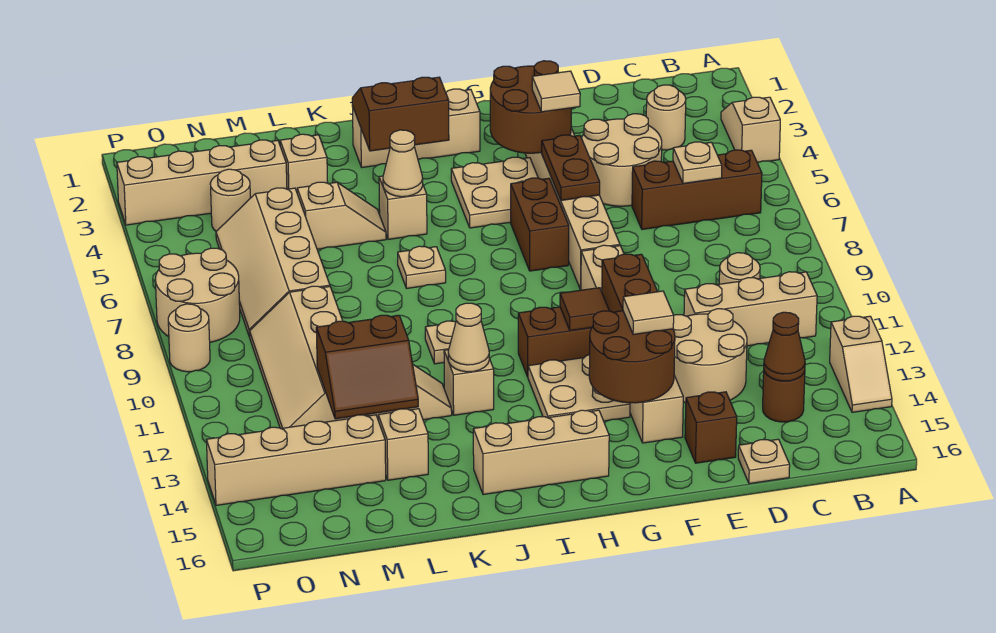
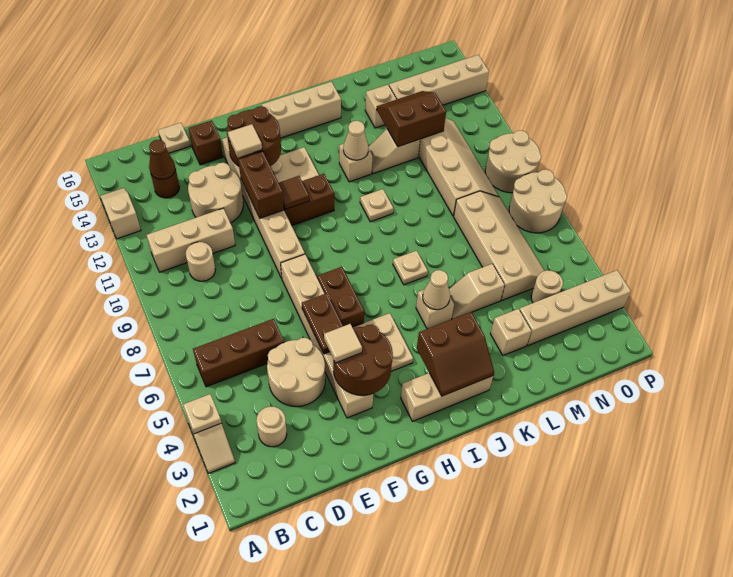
tan 1x1 plate [673,142,722,183] -> tan 1x1 plate moved to [183,394,221,434]
tan 1x1 round brick [168,304,210,372] -> tan 2x2 round brick [485,130,541,193]

